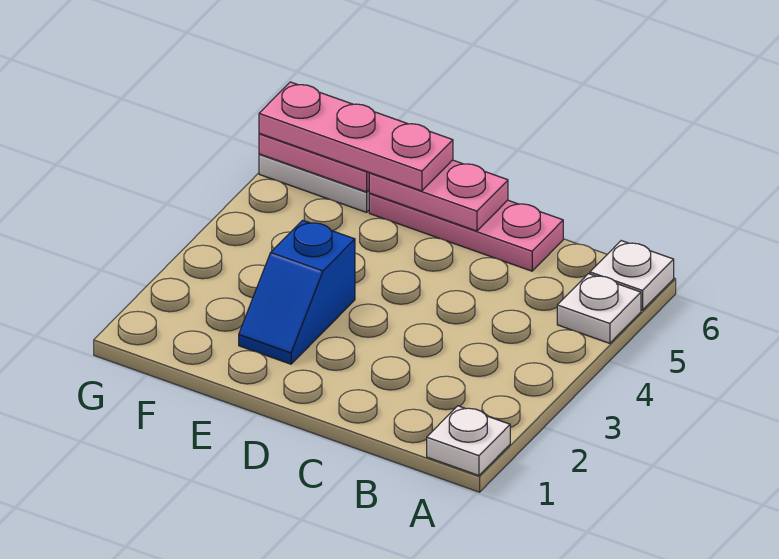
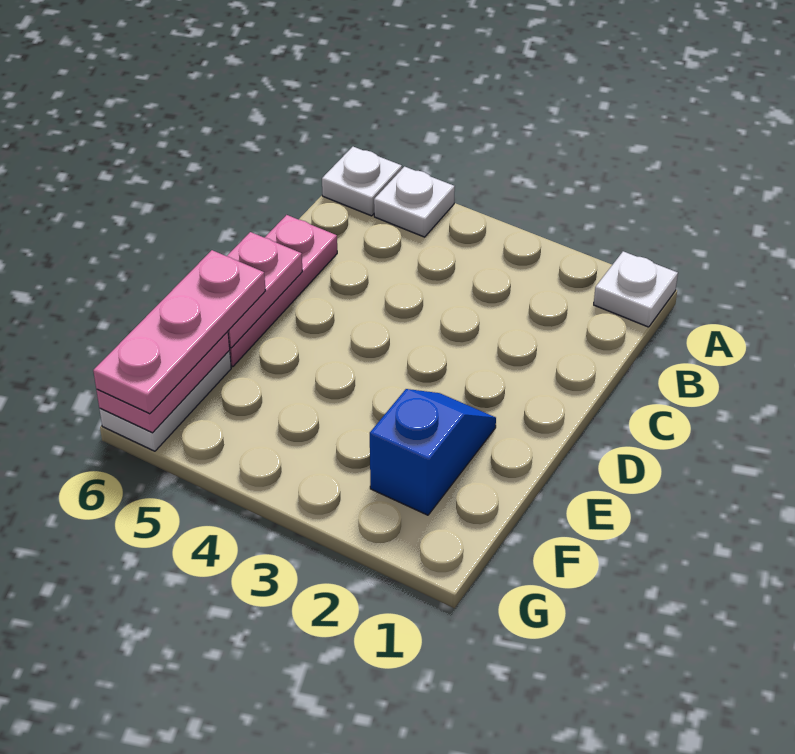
blue 1x2 slope [239,220,355,364] -> blue 1x2 slope turned to [370,389,496,515]

